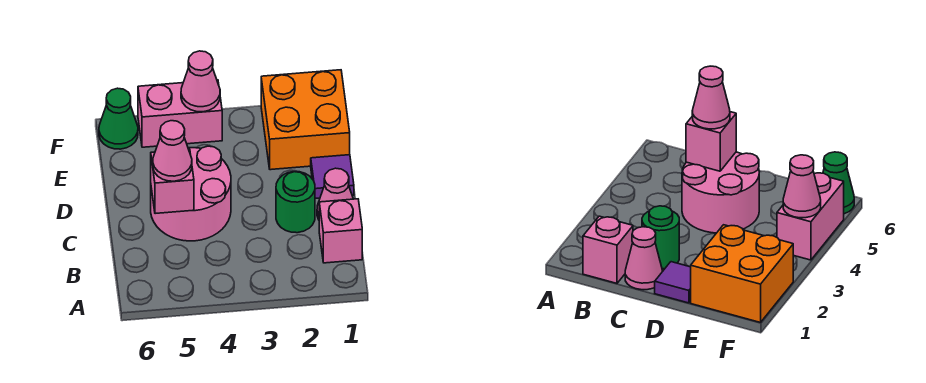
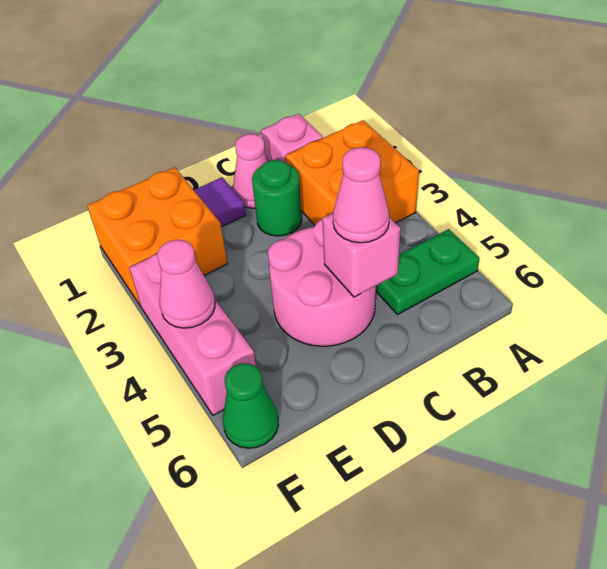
none -> orange 2x2 brick [285,120,419,225]
none -> green 1x2 plate [376,229,479,314]
pink 1x2 brick [138,80,222,147] -> pink 1x3 brick [129,253,256,415]

